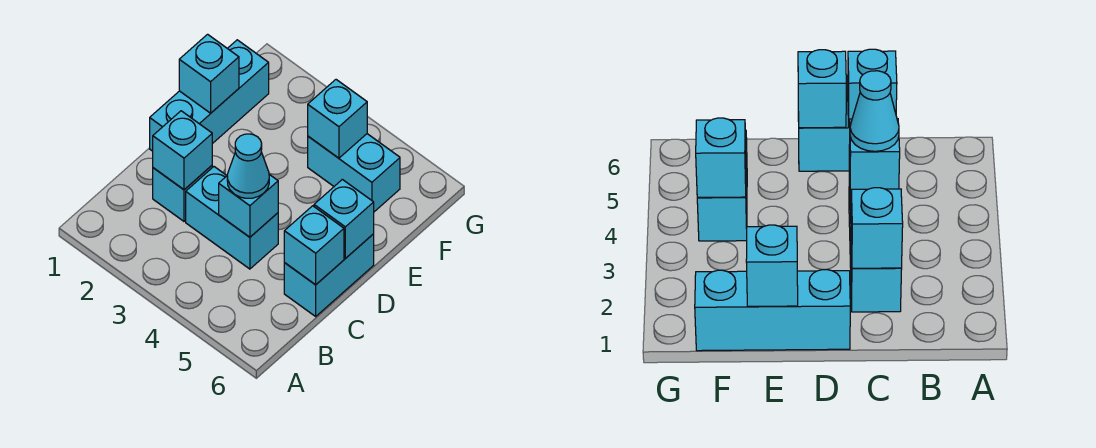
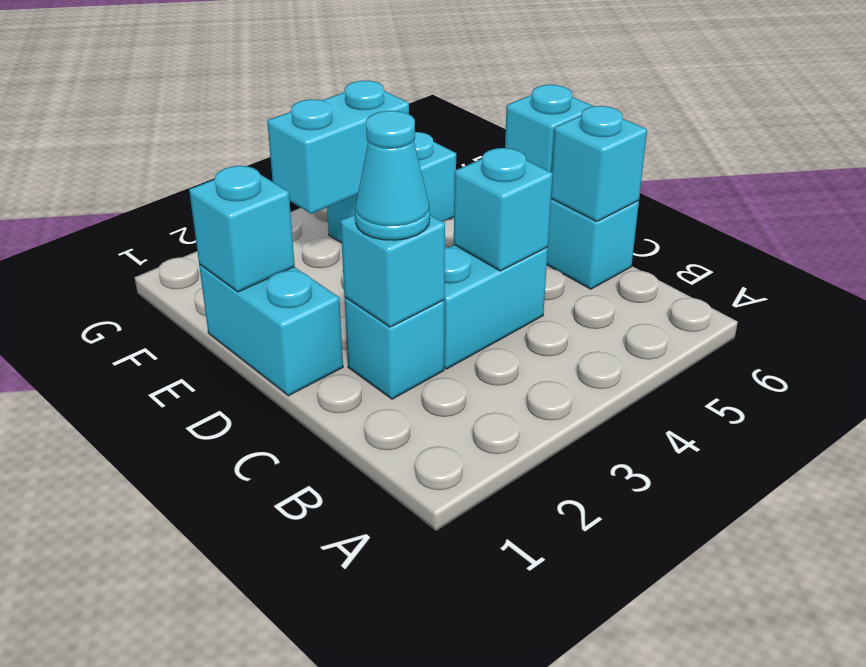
cyan 1x1 cone [227,134,269,198] -> cyan 1x1 cone moved to [355,111,430,240]
cyan 1x3 brick [150,40,269,151] -> cyan 1x2 brick [199,264,343,396]
cyan 1x1 brick [308,80,367,158] -> cyan 1x2 brick [267,81,409,214]

